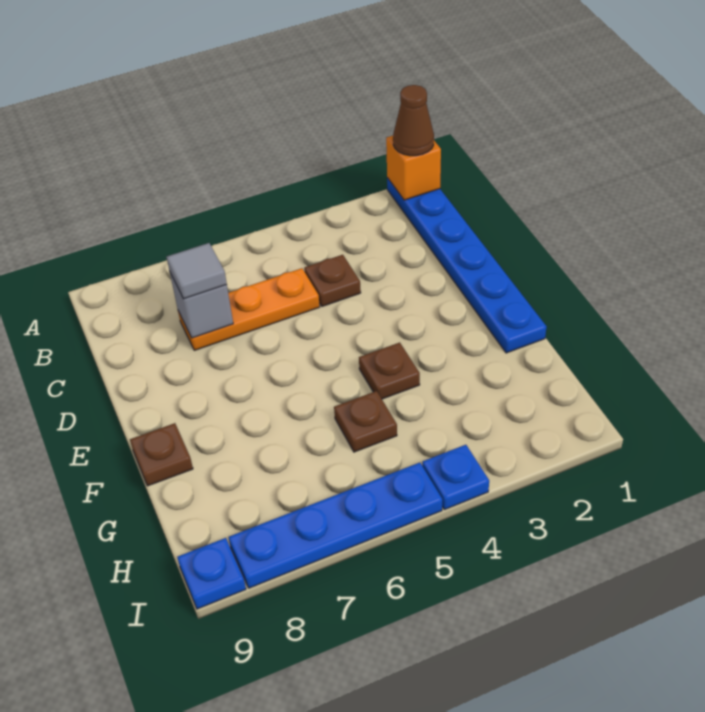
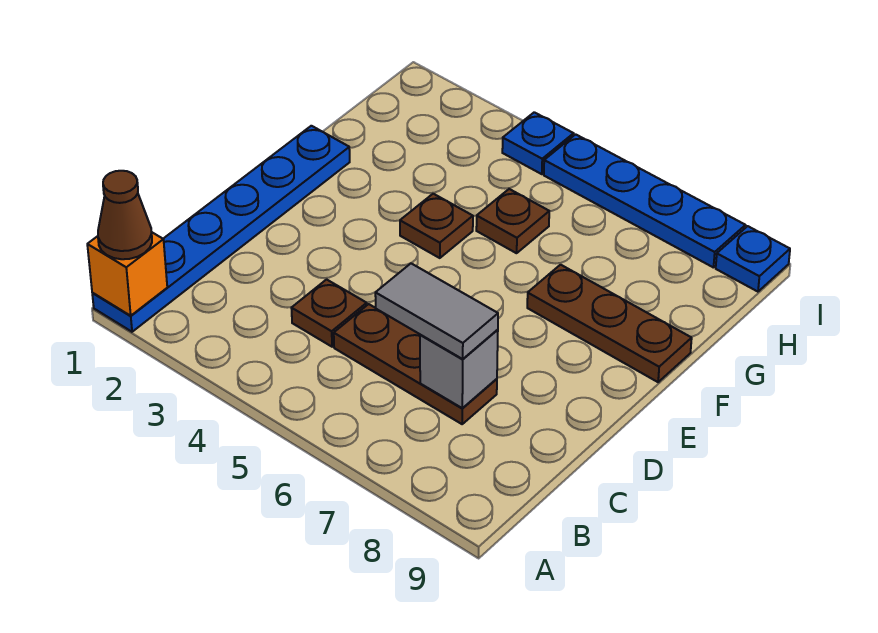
orange 1x3 plate [178,268,320,350] -> brown 1x3 plate [334,304,497,424]
grey 1x1 tile [167,243,227,299] -> grey 1x2 tile [375,264,498,359]
brown 1x1 plate [130,423,193,486] -> brown 1x3 plate [527,265,692,382]

